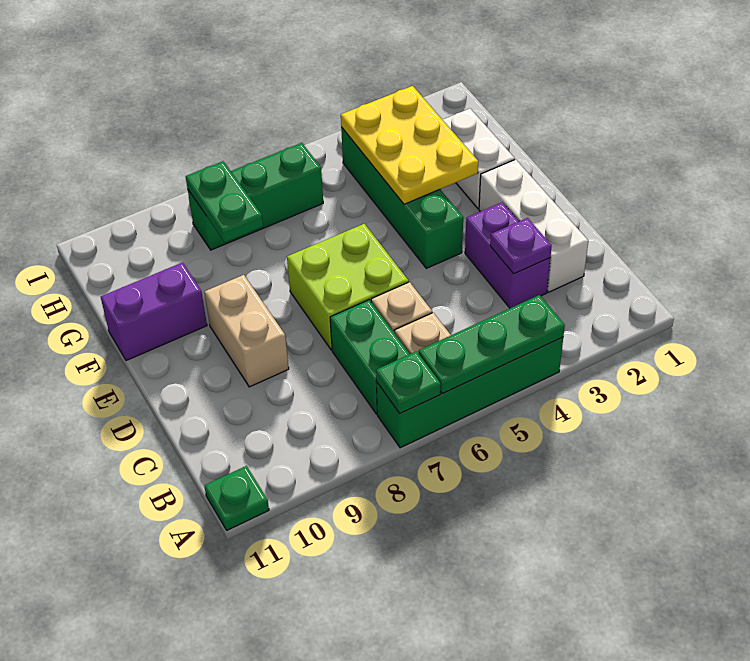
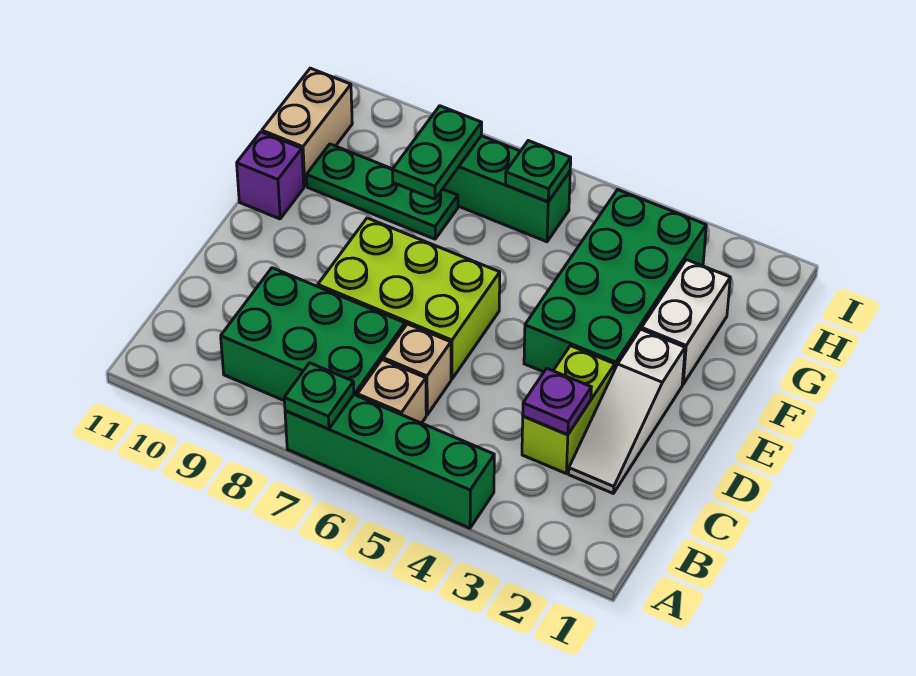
green 1x3 plate [419,295,565,394] -> green 1x3 plate moved to [306,144,458,239]
green 1x1 plate [204,466,269,530] -> green 1x1 plate moved to [506,141,571,202]
green 1x2 brick [330,300,409,414] -> green 2x3 brick [221,268,405,400]
white 1x3 brick [479,159,588,292] -> white 1x3 slope [569,329,685,494]
purple 1x2 brick [465,202,550,308] -> lime 1x2 brick [522,346,615,473]
lime 2x2 brick [287,224,409,350] -> lime 2x3 brick [318,218,500,379]
tan 1x2 brick [205,275,289,387] -> tan 1x2 brick moved to [262,68,352,186]
green 1x4 brick [341,127,463,268] -> green 2x4 brick [524,190,706,372]
yellow 2x3 plate [341,86,478,204] -> none
purple 1x2 brick [101,262,207,361] -> purple 1x1 brick [237,132,304,219]

